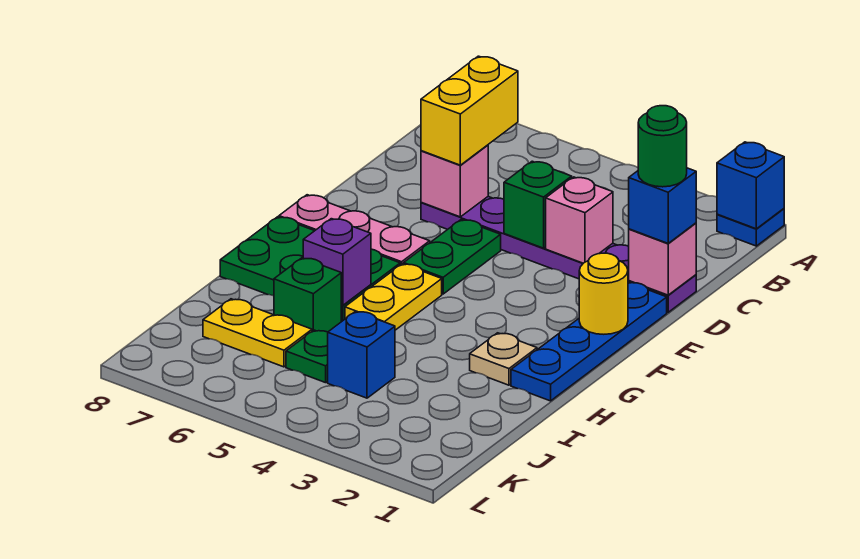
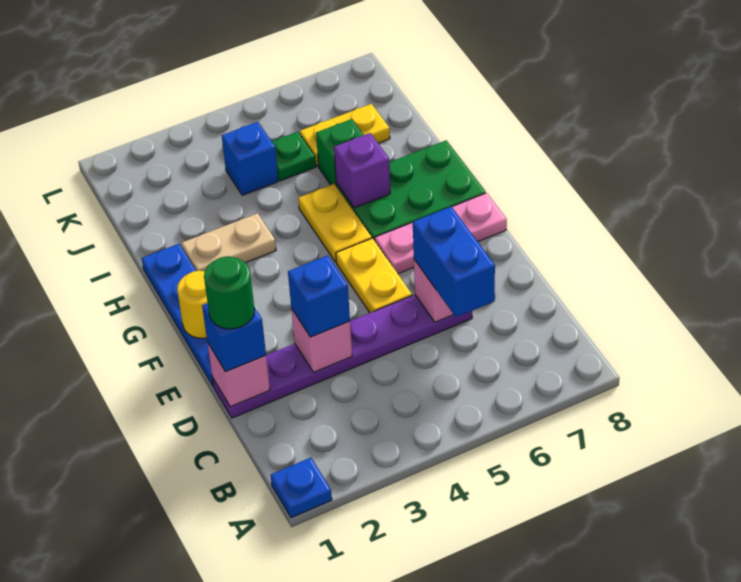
blue 1x1 brick [717,142,784,229] -> blue 1x1 brick moved to [288,255,350,337]
yellow 1x2 brick [421,56,518,165] -> blue 1x2 brick [413,207,495,317]
green 1x1 brick [504,161,572,248] -> none
green 1x2 plate [404,220,501,294] -> yellow 1x2 plate [336,238,412,313]
tan 1x1 plate [470,333,537,385] -> tan 1x2 plate [181,213,276,271]

